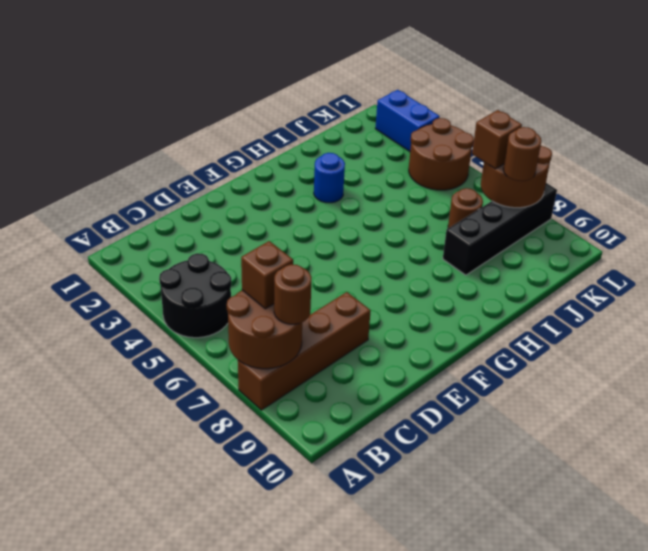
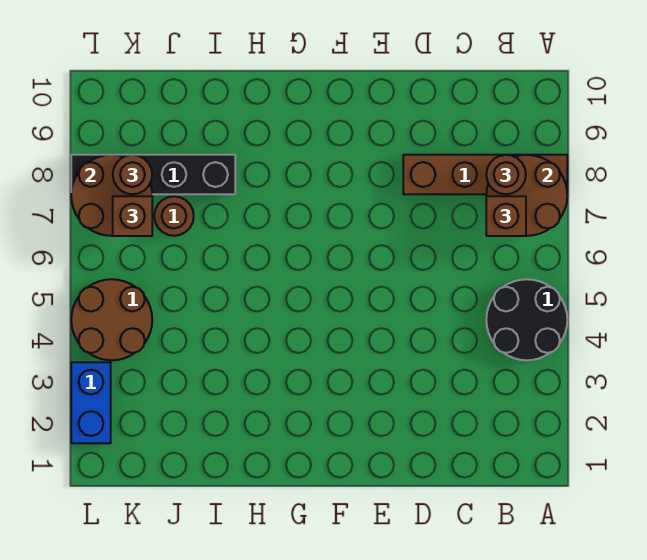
blue 1x1 round brick [314,153,345,203] -> none

